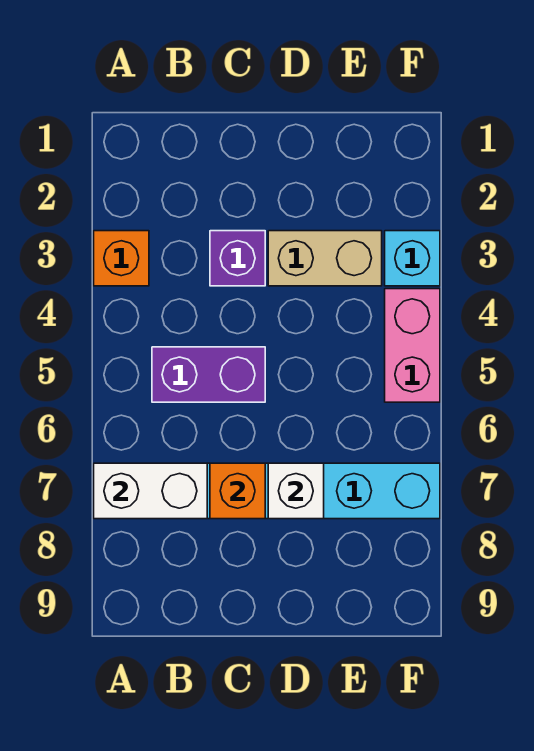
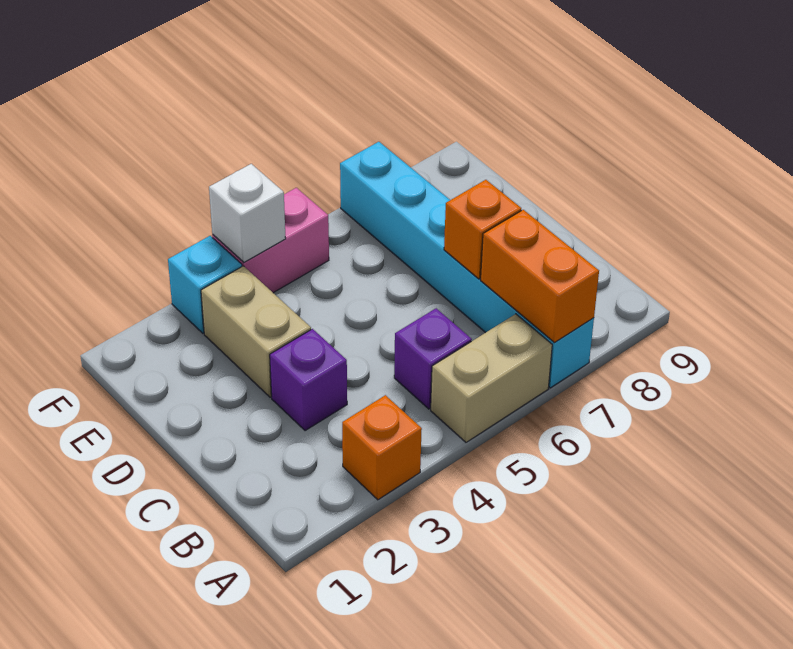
none -> tan 1x2 brick [431,314,552,442]
white 1x2 brick [94,463,207,519] -> orange 1x2 brick [481,210,599,343]
purple 1x2 brick [152,347,265,402] -> purple 1x1 brick [394,308,472,409]
white 1x1 brick [268,463,324,519] -> white 1x1 brick moved to [209,164,286,262]

